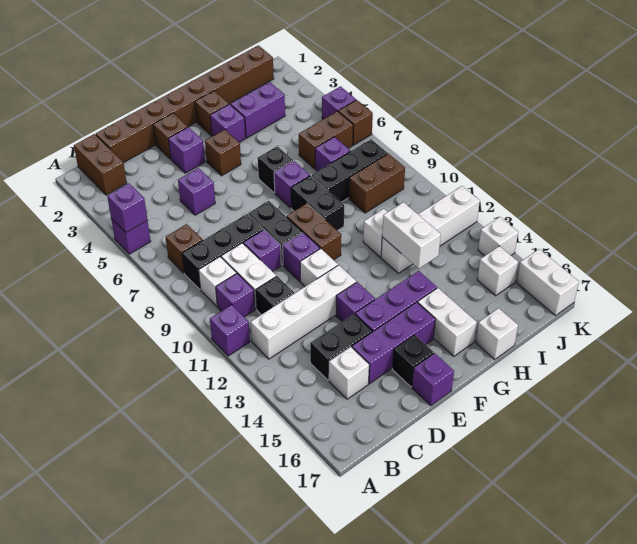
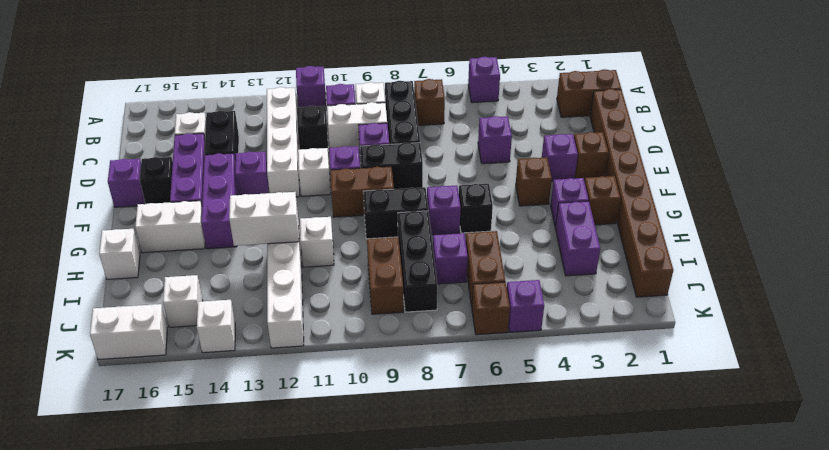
purple 1x1 brick [107,184,147,233] -> none

